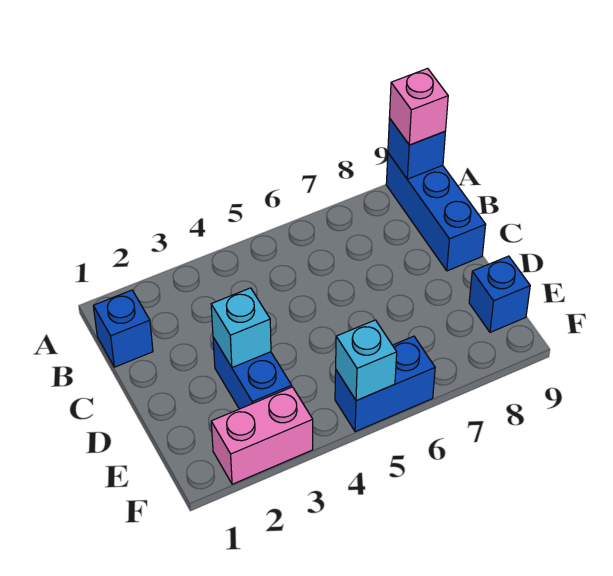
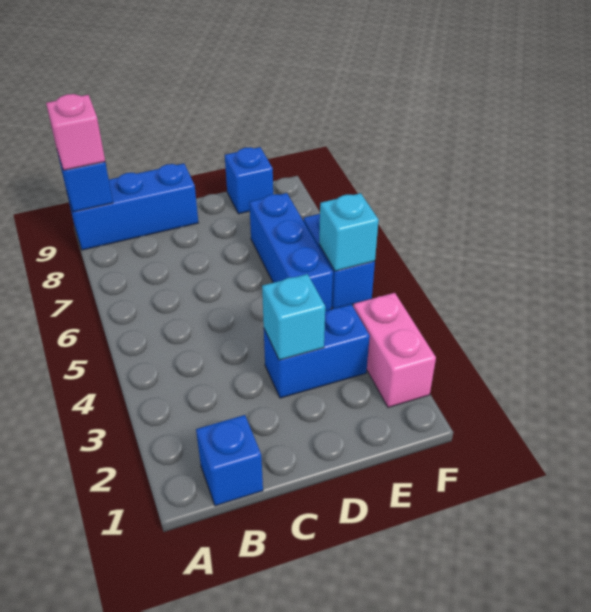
none -> blue 1x3 brick [249,193,333,311]

